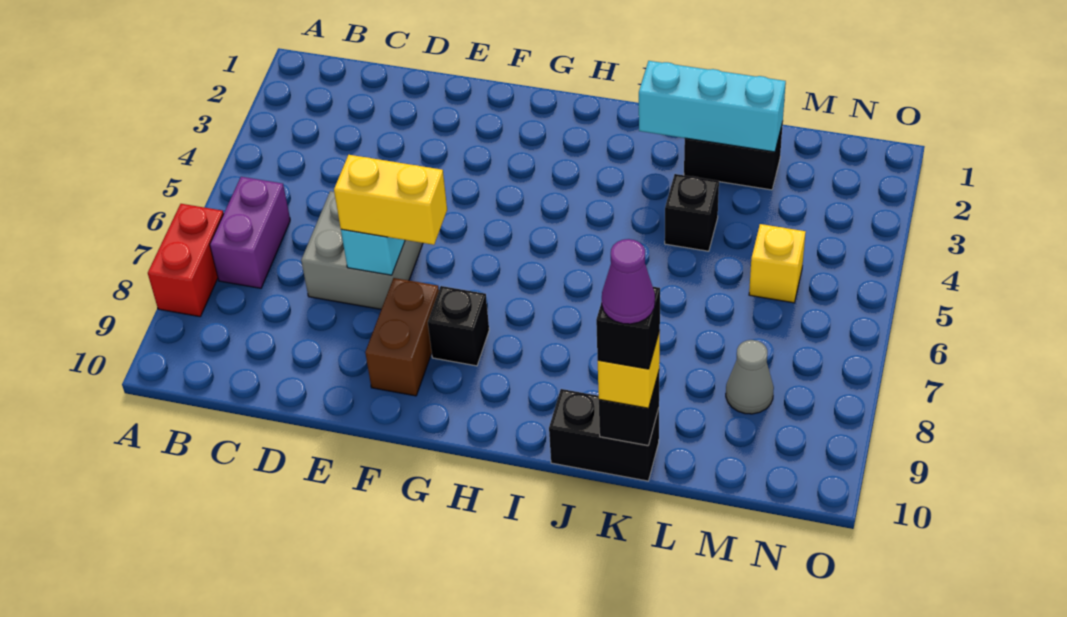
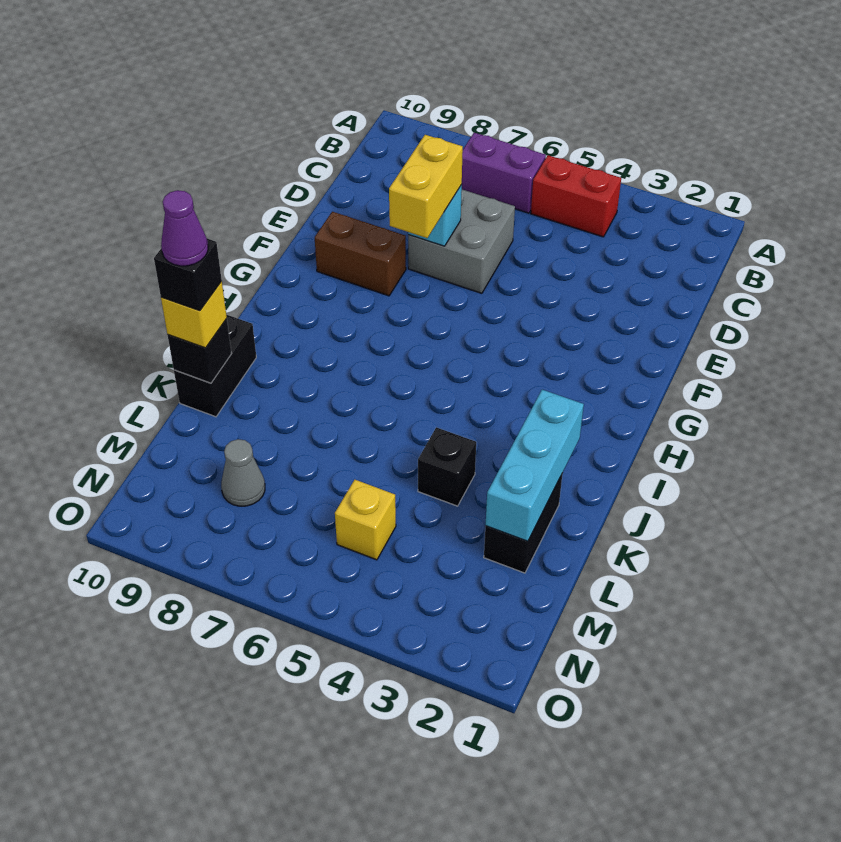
red 1x2 brick [148,204,224,317] -> red 1x2 brick moved to [531,155,621,237]
black 1x1 brick [428,286,489,366] -> none

